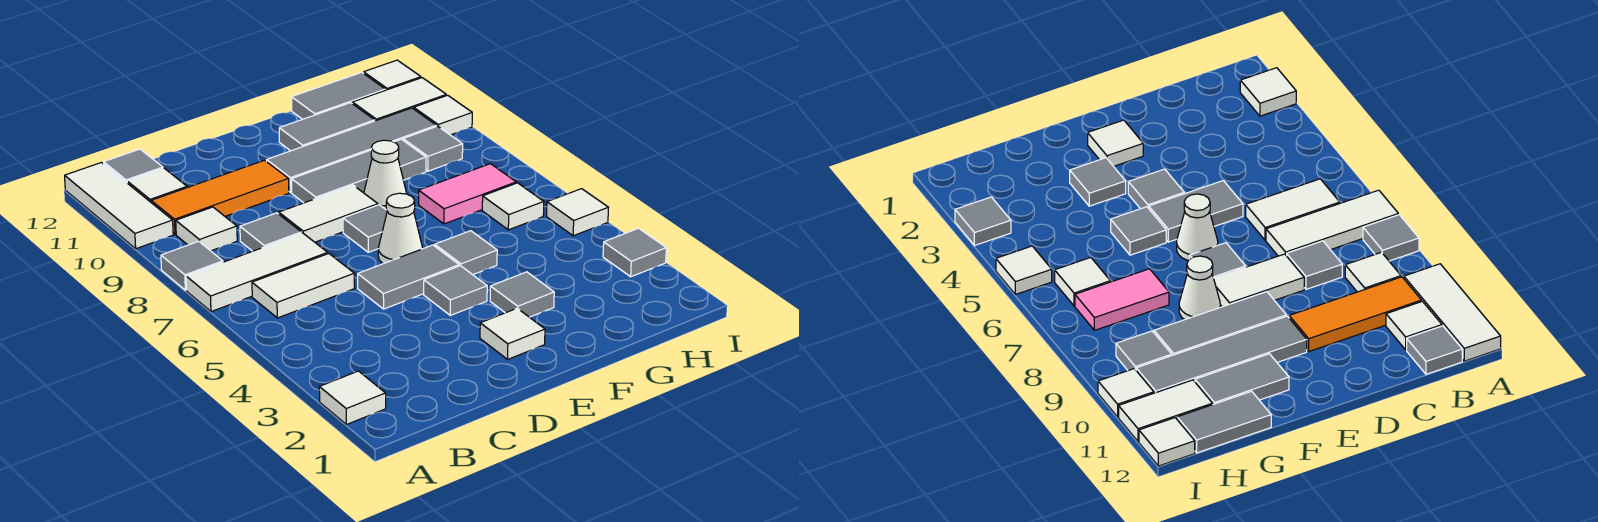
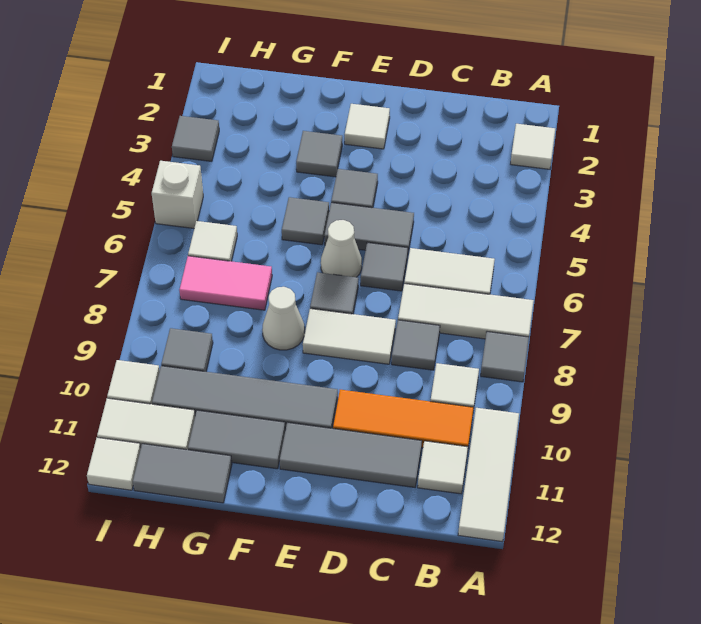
grey 1x1 tile [104,149,163,183] -> grey 1x1 tile moved to [361,243,408,291]
grey 1x3 tile [292,139,426,203] -> grey 1x3 tile moved to [280,422,422,487]
white 1x1 tile [547,189,608,236] -> white 1x1 brick [152,161,203,228]

